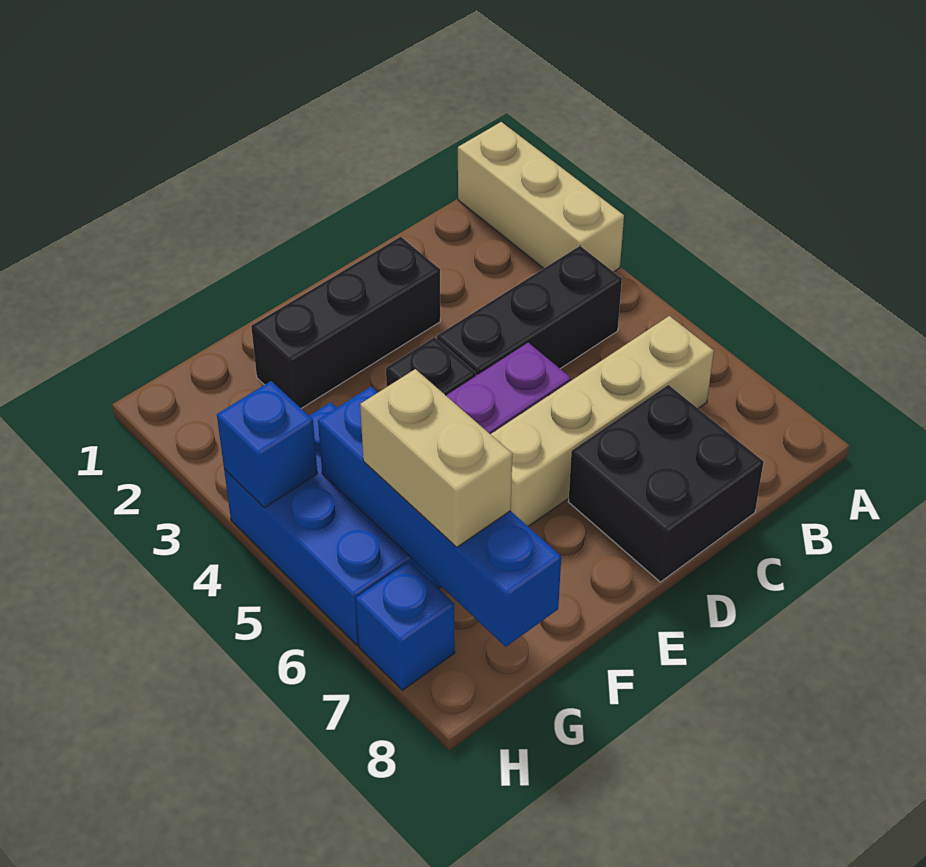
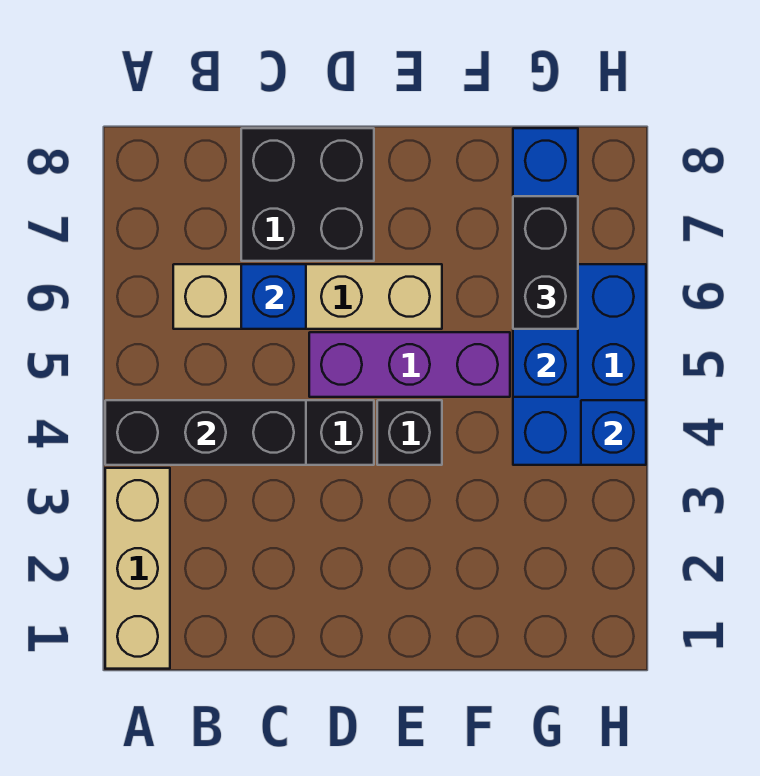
black 1x3 brick [251,237,440,408] -> black 1x3 brick moved to [105,400,306,465]
tan 1x2 brick [360,369,512,547] -> black 1x2 brick [513,196,578,329]
blue 1x1 brick [356,561,455,690] -> blue 1x1 brick moved to [241,264,306,329]

